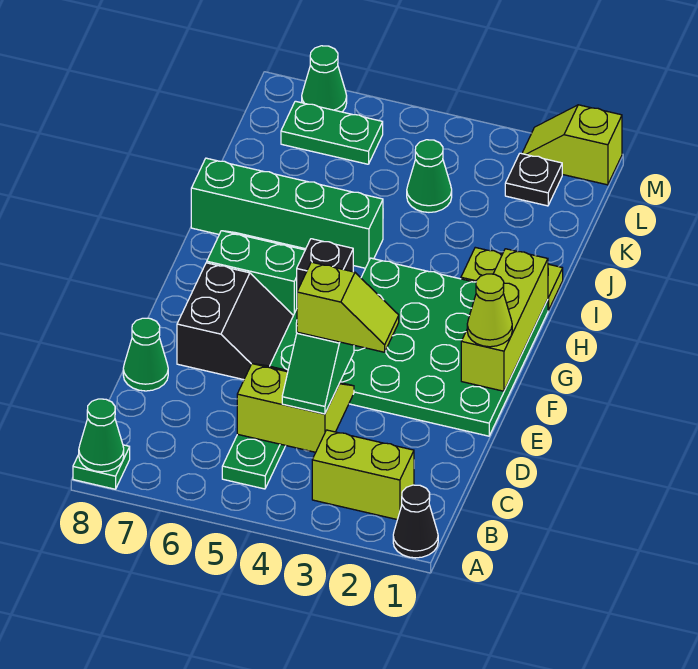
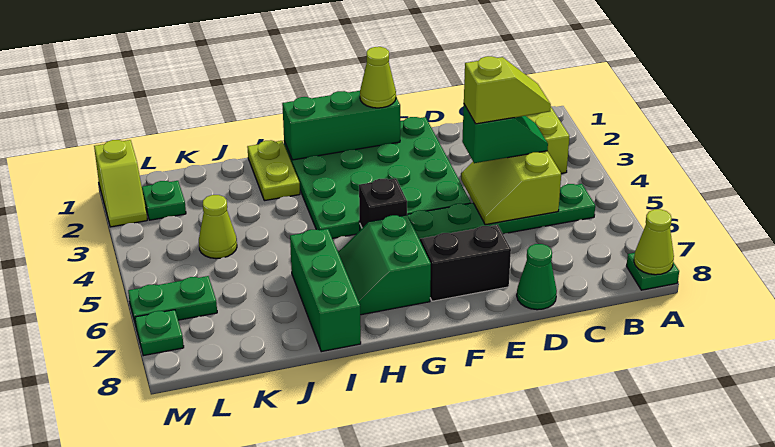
black 1x1 cone [393,485,438,558] -> none
green 1x1 cone [79,399,124,472] -> lime 1x1 cone [634,209,674,275]
lime 1x2 slope [297,262,399,352] -> lime 1x2 slope turned to [464,56,551,124]
lime 1x3 brick [461,249,548,391] -> green 1x3 brick [282,91,400,160]
green 1x4 brick [191,158,383,268] -> green 1x3 brick [290,229,361,352]
green 1x1 cone [407,140,452,212] -> lime 1x1 cone [199,195,237,259]
black 1x1 plate [505,153,562,206] -> green 1x1 plate [142,181,186,220]
green 1x2 plate [281,101,383,164] -> green 1x2 plate turned to [128,276,217,325]
green 1x1 cone [302,46,347,112] -> green 1x1 plate [135,310,184,356]

